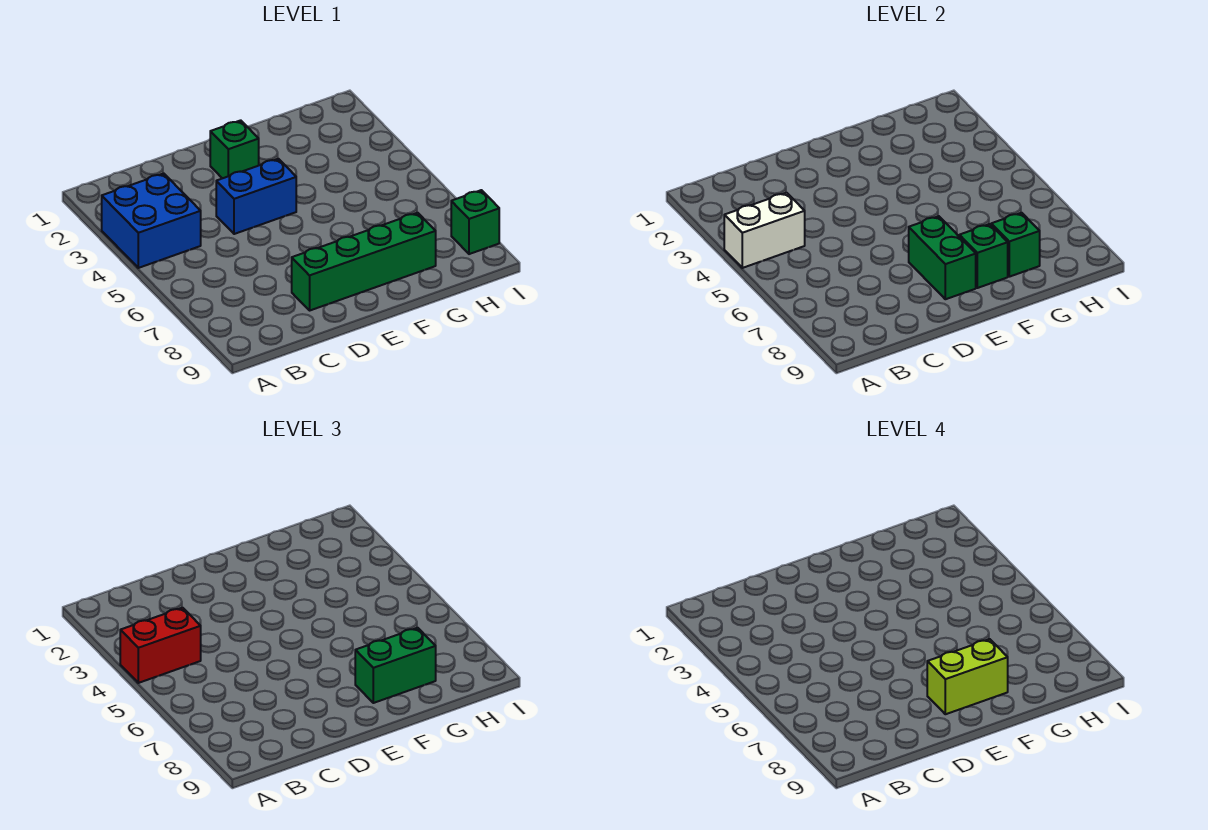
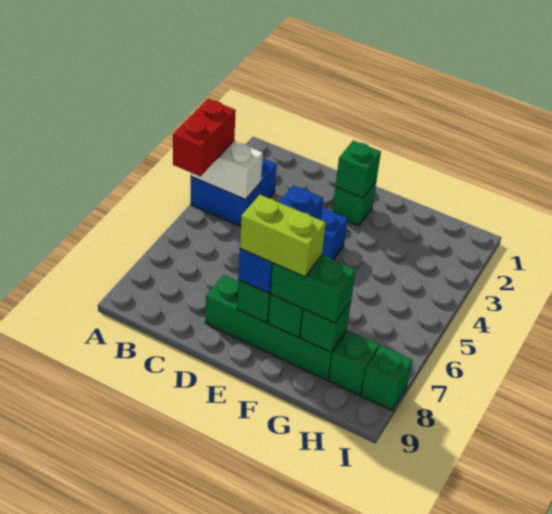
red 1x2 brick [120,608,201,683] -> red 1x2 brick turned to [173,99,236,176]
none -> green 1x1 brick [336,141,381,198]
none -> blue 1x3 brick [238,185,323,293]
none -> green 1x1 brick [329,331,379,395]

